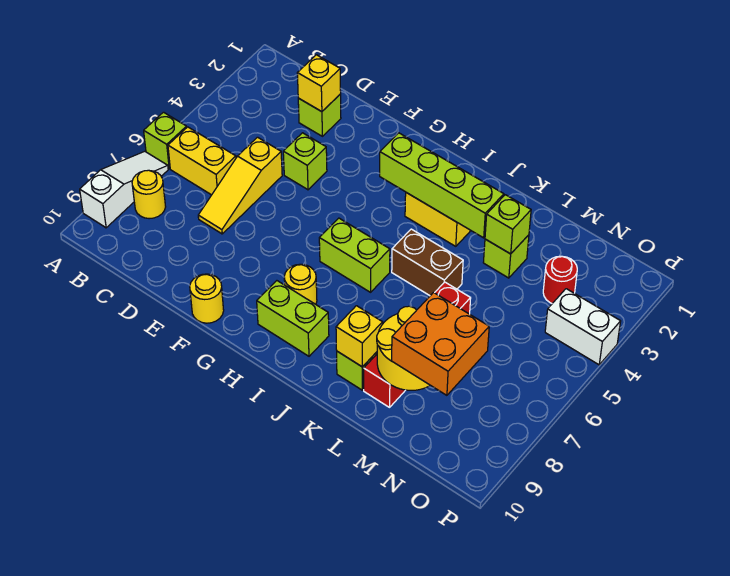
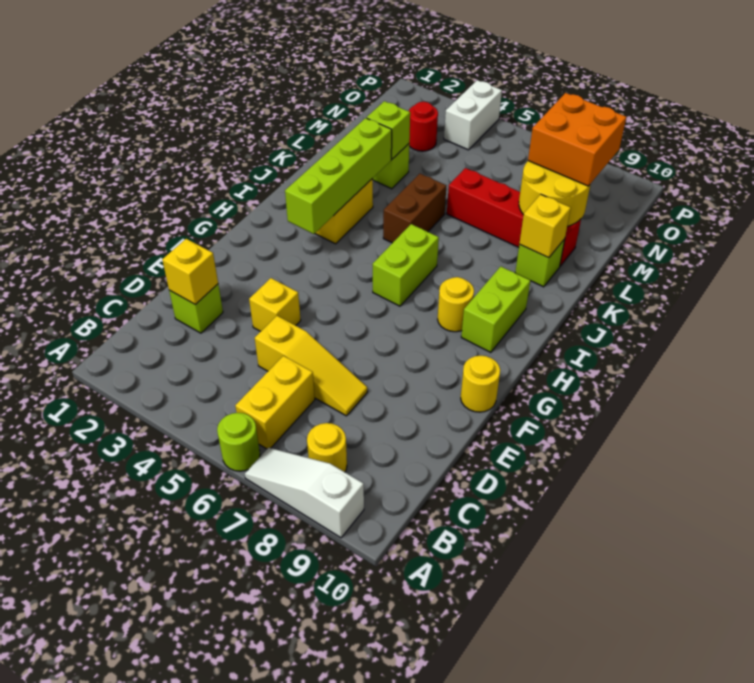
lime 1x1 brick [144,112,187,169] -> lime 1x1 round brick [217,413,260,471]
lime 1x1 brick [283,133,327,190] -> yellow 1x1 brick [249,278,301,331]

